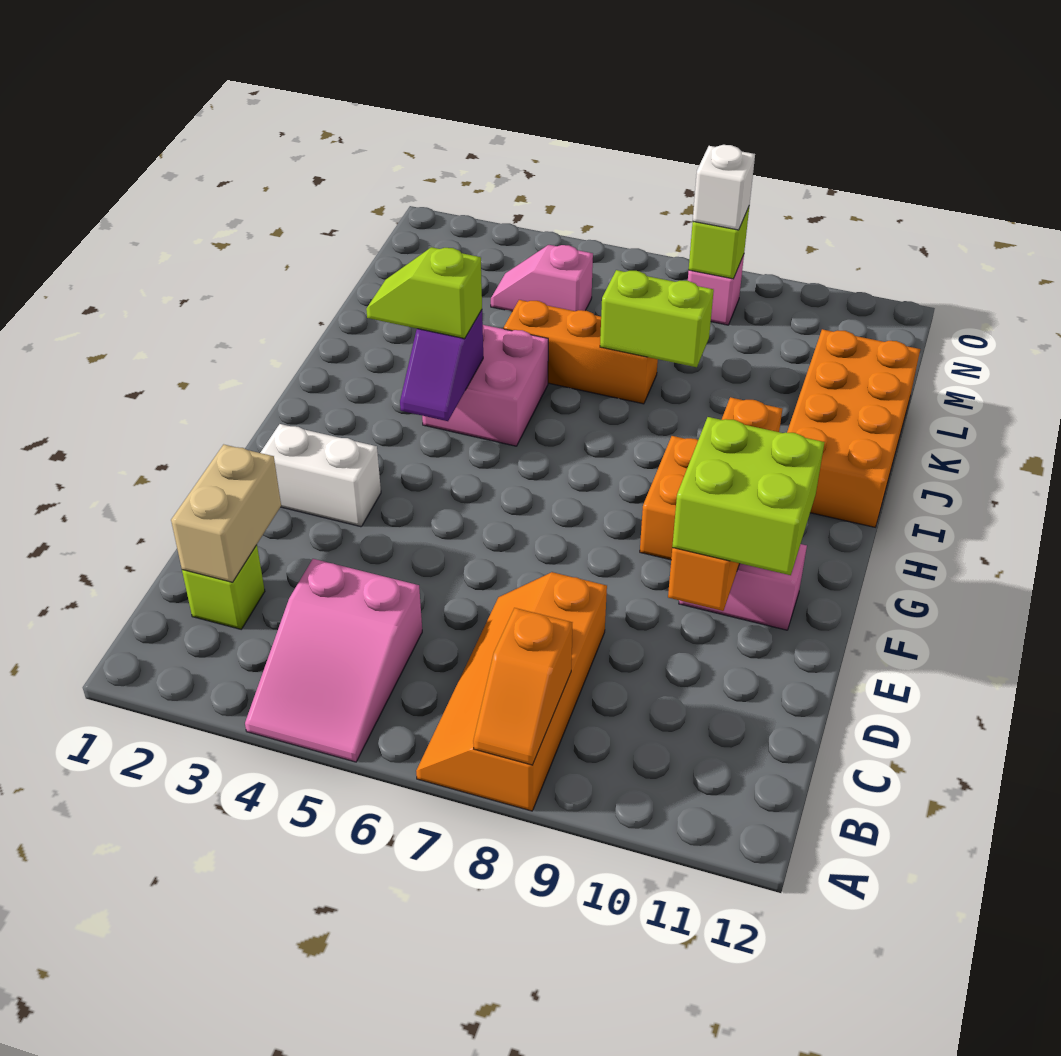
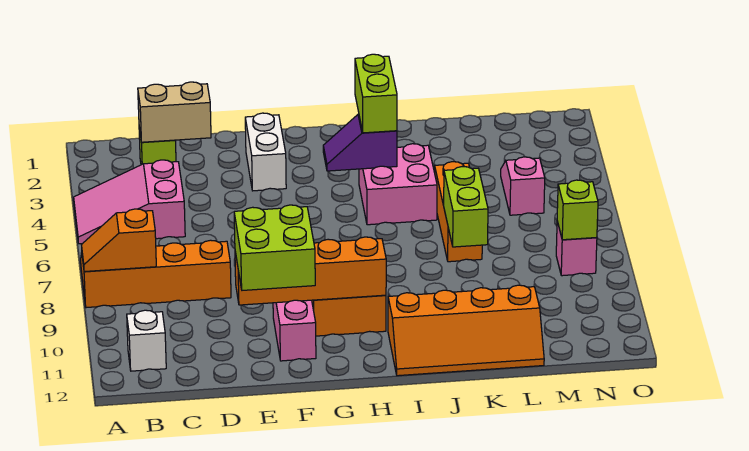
lime 1x2 slope [366,247,482,339] -> lime 1x2 brick [355,54,397,133]
orange 2x4 brick [787,329,920,527] -> orange 2x4 slope [388,285,544,376]
white 1x1 brick [693,145,755,230] -> white 1x1 brick moved to [127,310,166,371]

